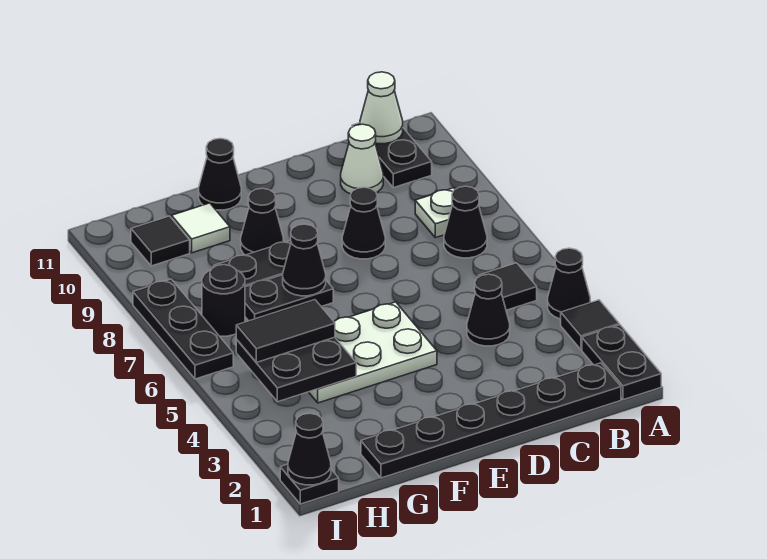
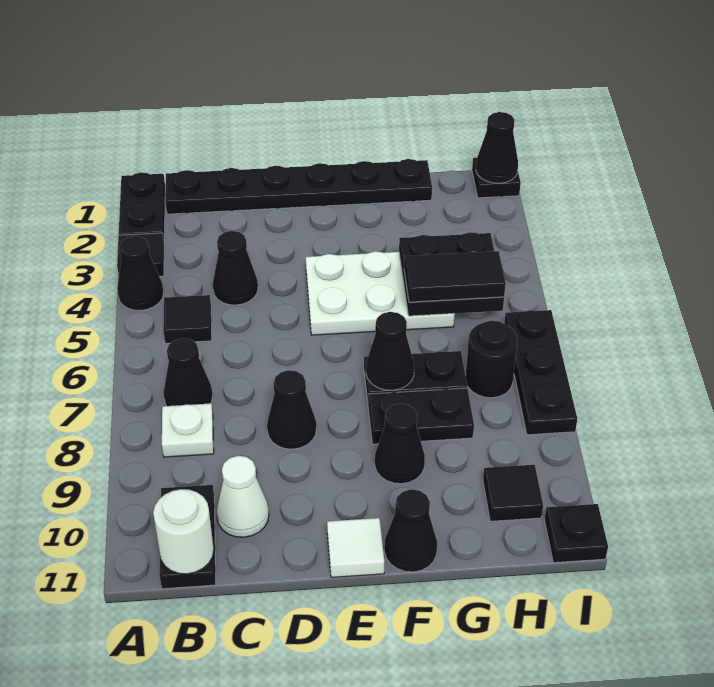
white 1x1 cone [360,72,403,144] -> white 1x1 round brick [153,489,214,574]
white 1x1 tile [172,203,230,253] -> white 1x1 tile moved to [327,518,384,577]
none -> black 1x1 plate [544,504,608,563]

